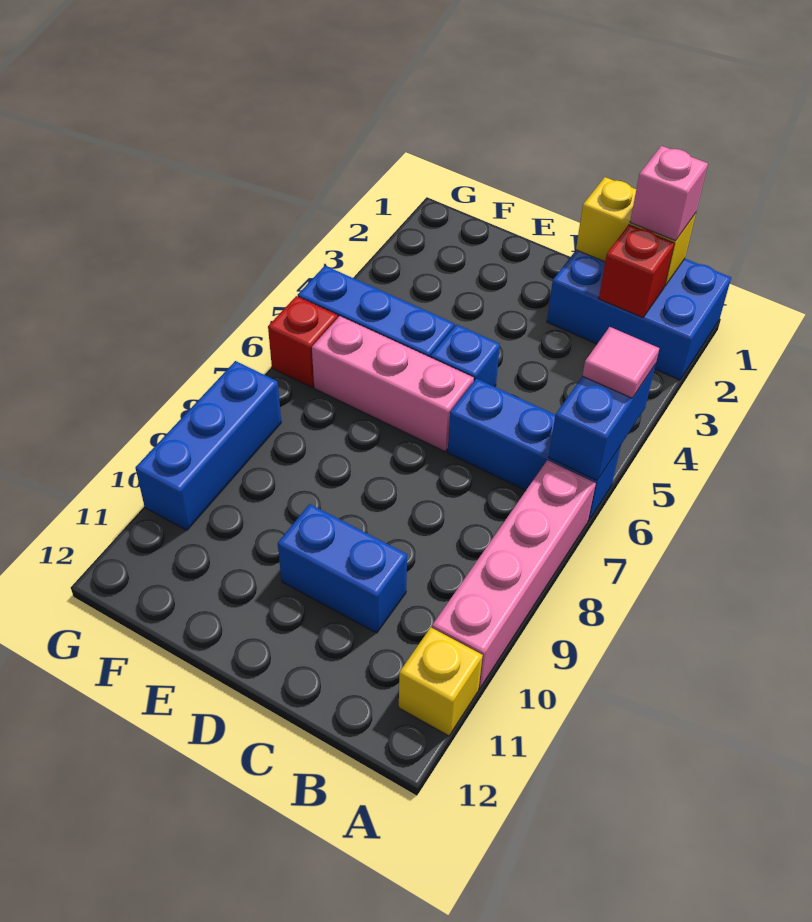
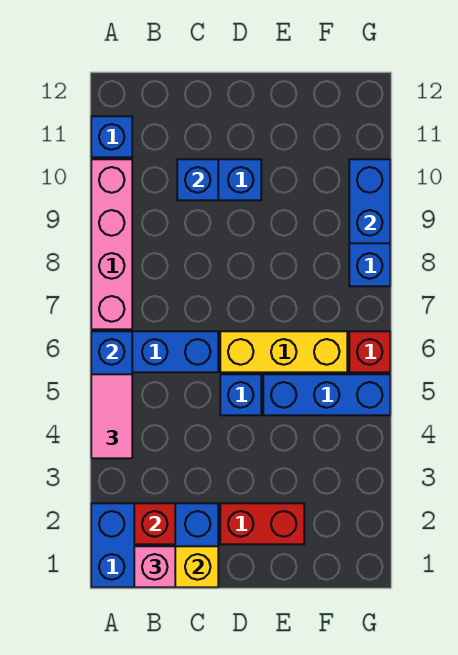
pink 1x1 tile [582,327,659,398] -> pink 1x2 tile [91,374,132,458]
yellow 1x1 brick [399,628,483,736] -> blue 1x1 brick [91,116,132,157]
none -> blue 1x1 brick [177,159,218,200]
none -> red 1x2 brick [220,503,304,544]
pink 1x3 brick [312,316,474,451] -> yellow 1x3 brick [220,331,347,372]
none -> blue 1x2 brick [349,159,390,243]

